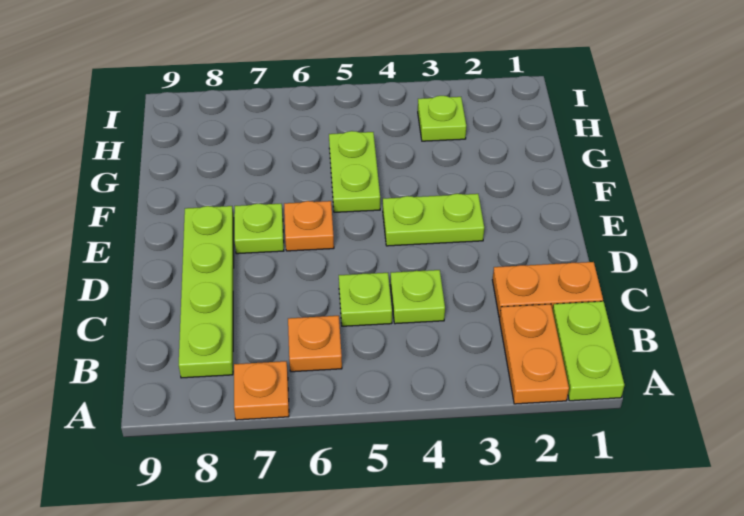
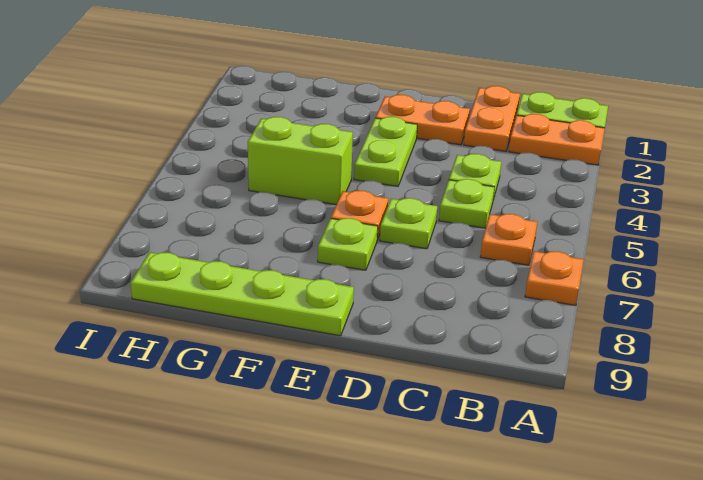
lime 1x4 plate [179,206,234,378] -> lime 1x4 plate moved to [131,252,354,336]
none -> orange 1x2 plate [376,95,470,145]
lime 1x2 plate [329,131,380,212] -> lime 1x2 brick [248,117,353,204]
lime 1x1 plate [418,96,466,141] -> lime 1x1 plate moved to [380,198,437,249]

